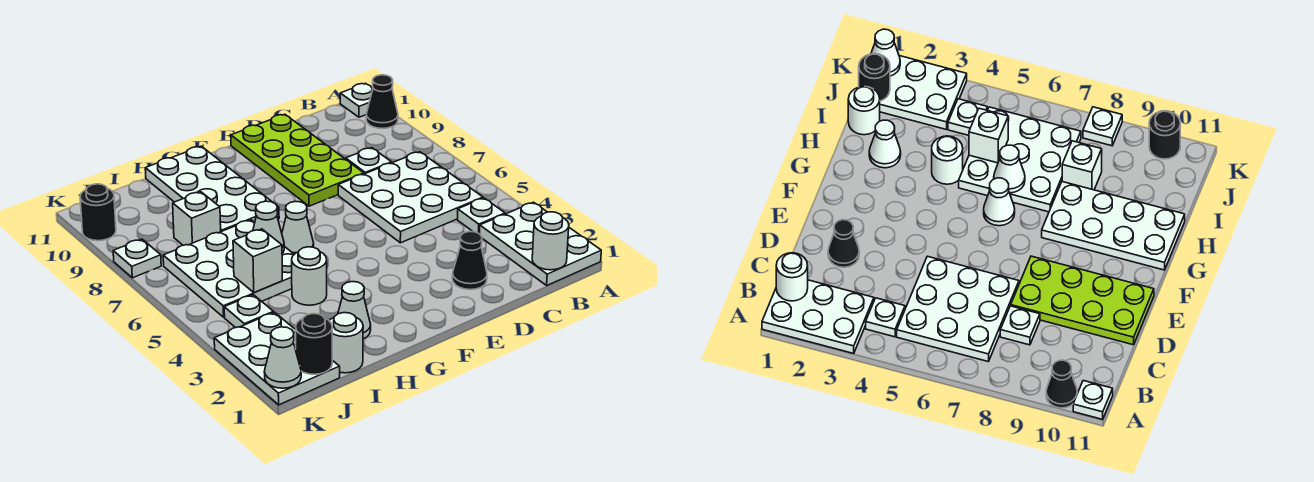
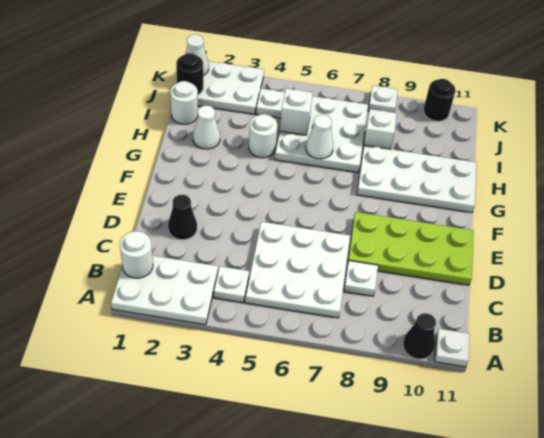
white 1x1 cone [282,201,314,254] -> none

